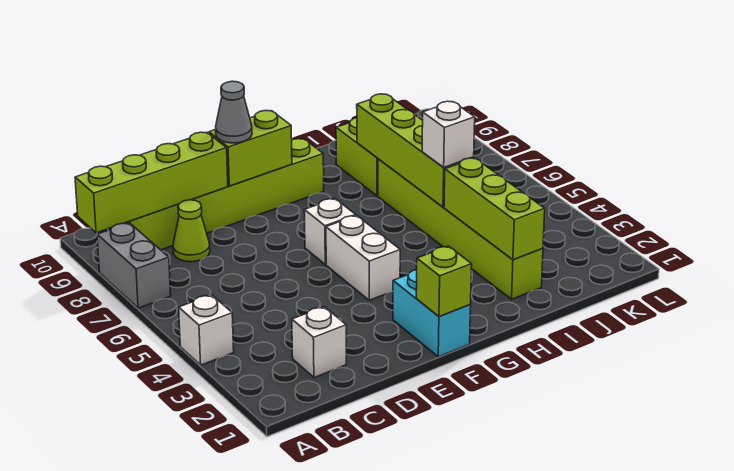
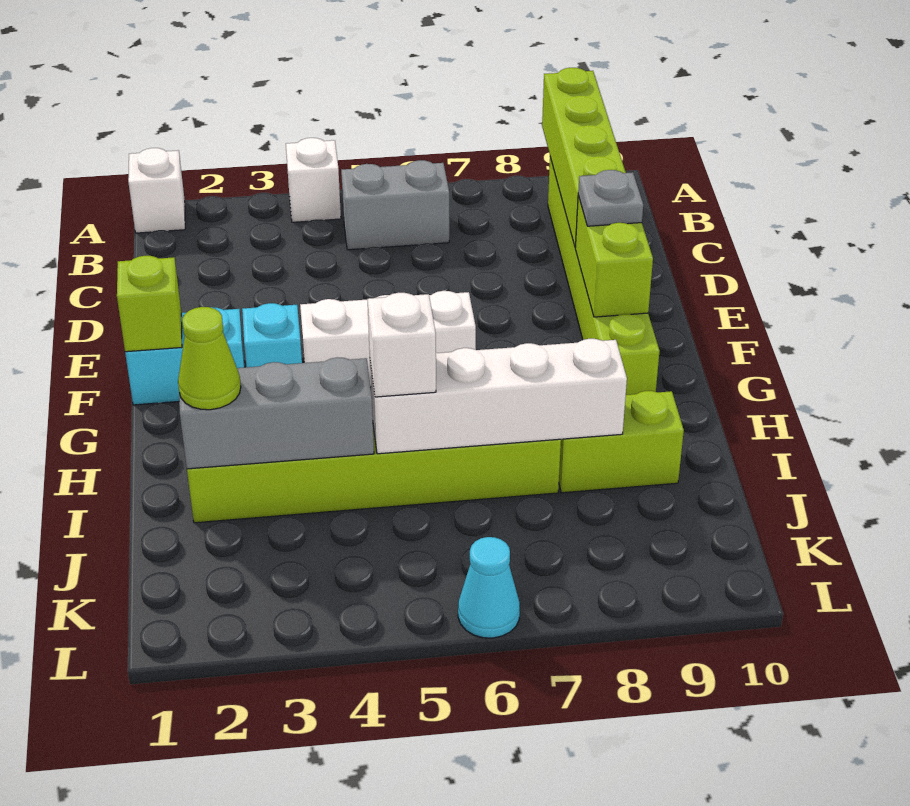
grey 1x2 brick [97,223,171,308] -> grey 1x2 brick moved to [341,160,449,250]
white 1x1 brick [292,307,346,377] -> white 1x1 brick moved to [128,148,185,233]
lime 1x1 cone [173,200,210,262] -> lime 1x1 cone moved to [178,307,241,410]
grey 1x1 cone [216,81,252,143] -> grey 1x1 plate [578,170,643,226]
none -> cyan 1x1 brick [242,303,302,367]
lime 1x3 brick [444,158,545,260] -> grey 1x3 brick [179,357,374,469]
lime 1x4 brick [357,94,474,207] -> white 1x4 brick [370,339,627,454]
none -> cyan 1x1 cone [458,537,520,638]

